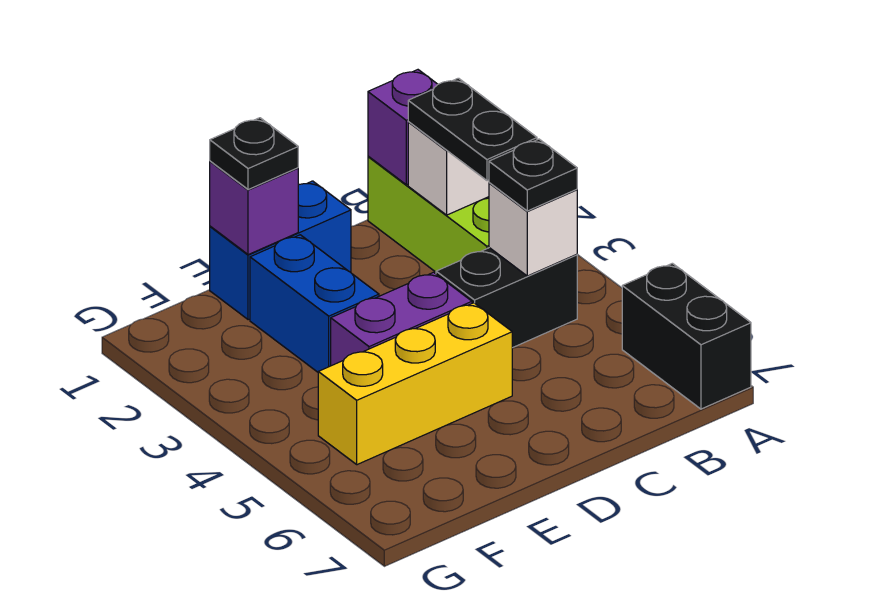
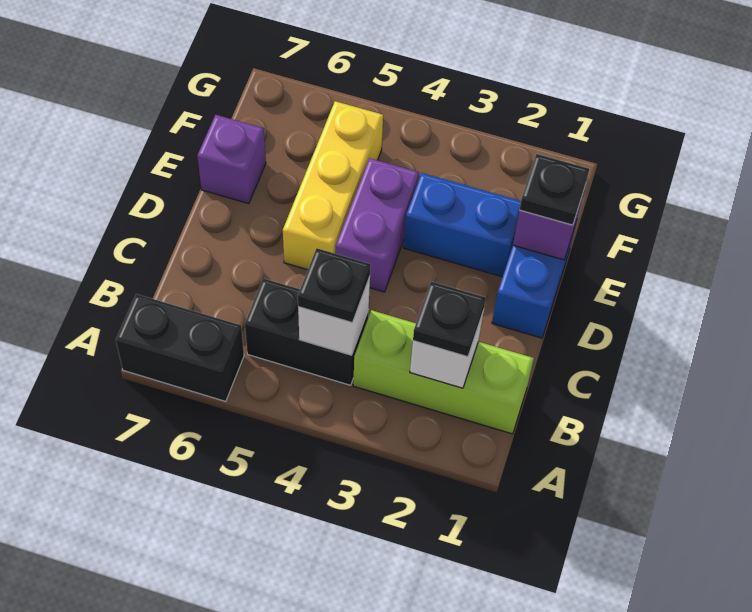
purple 1x1 brick [368,70,438,185] -> purple 1x1 brick moved to [197,115,266,204]
black 1x2 plate [408,78,537,181] -> black 1x1 plate [413,282,486,357]
black 1x2 brick [436,248,577,348] -> black 1x2 brick turned to [245,278,369,385]

